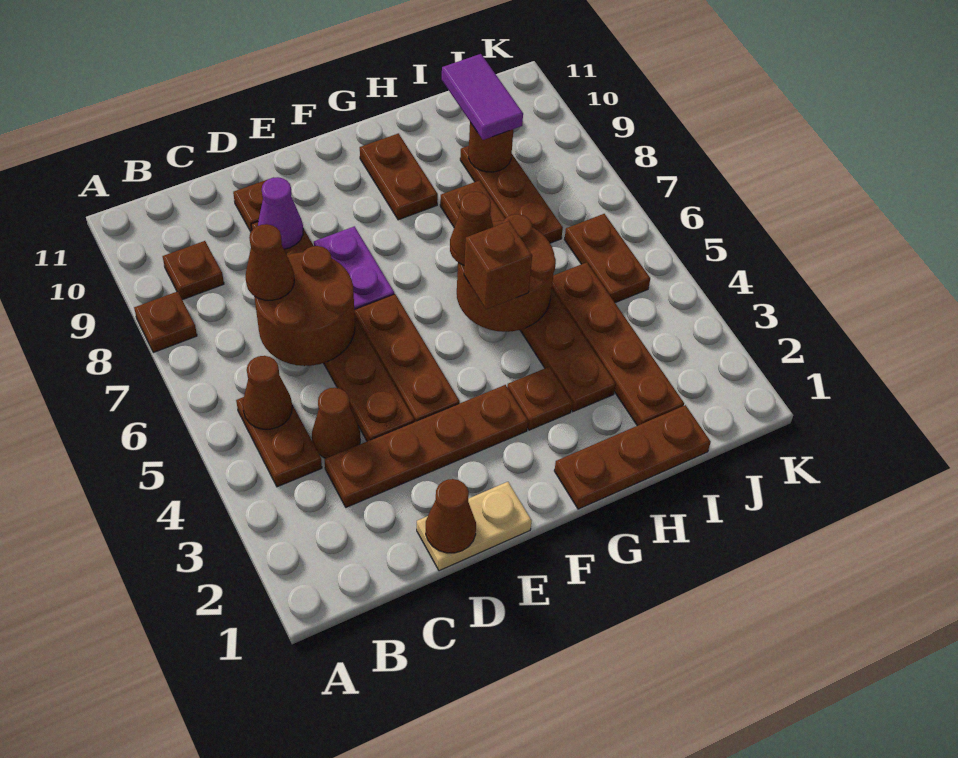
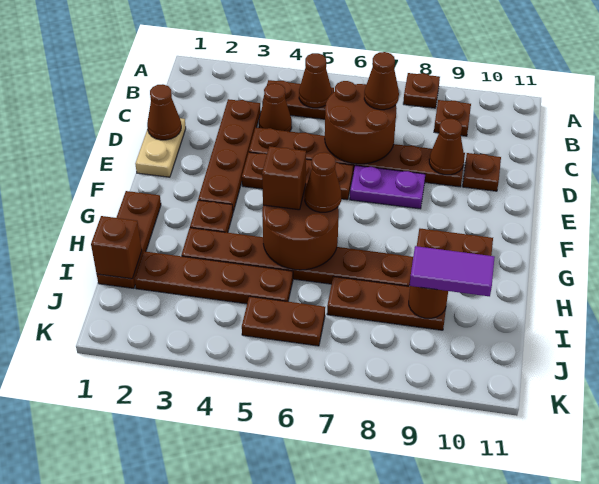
purple 1x1 cone [258,177,303,249] -> brown 1x1 cone [429,119,464,175]
none -> brown 1x1 brick [91,216,142,279]

